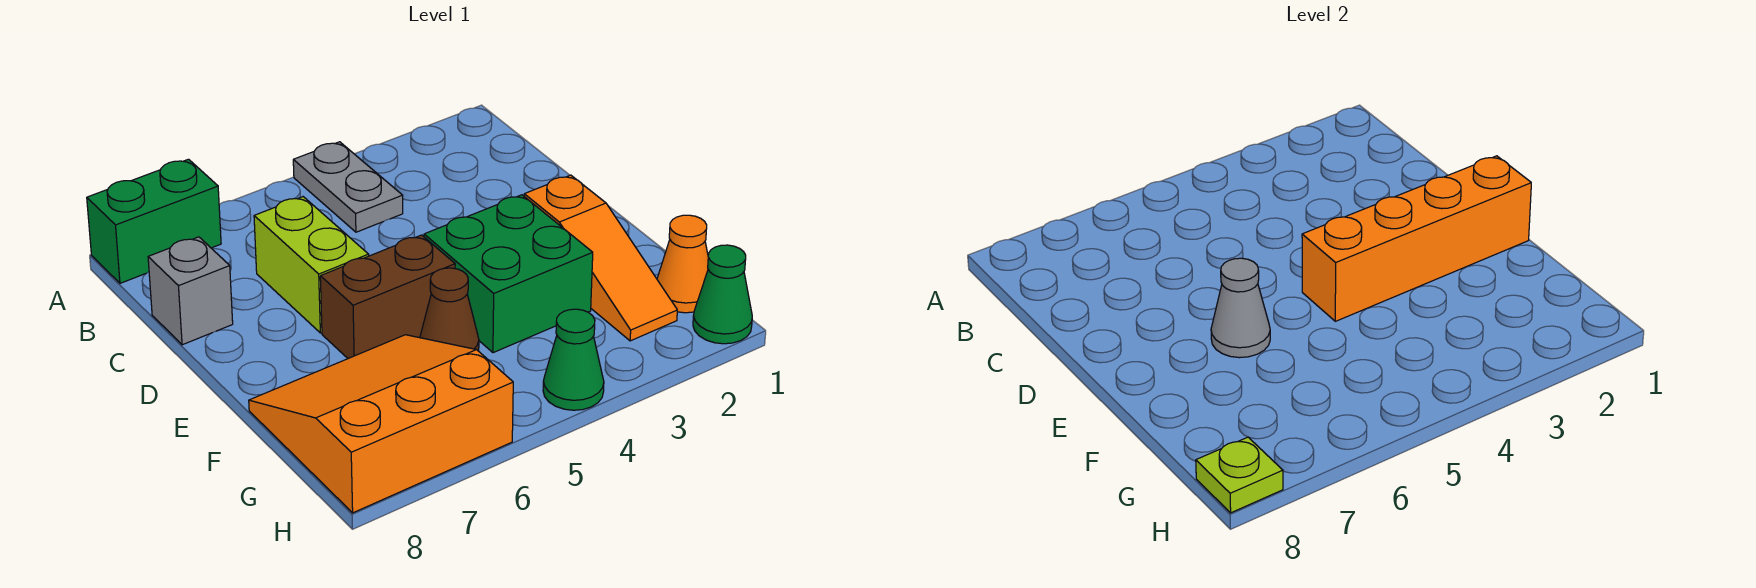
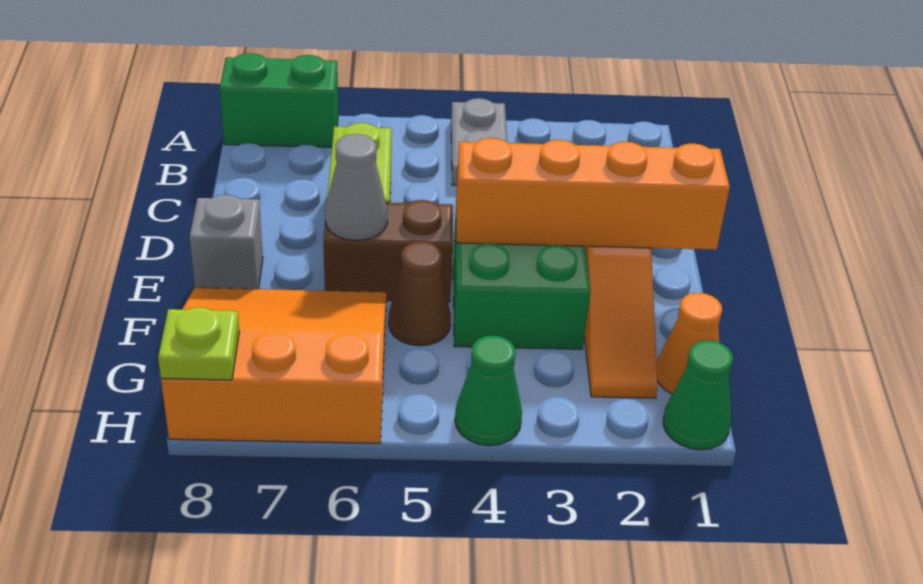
grey 1x1 brick [148,237,233,345] -> grey 1x1 brick moved to [190,195,263,289]

